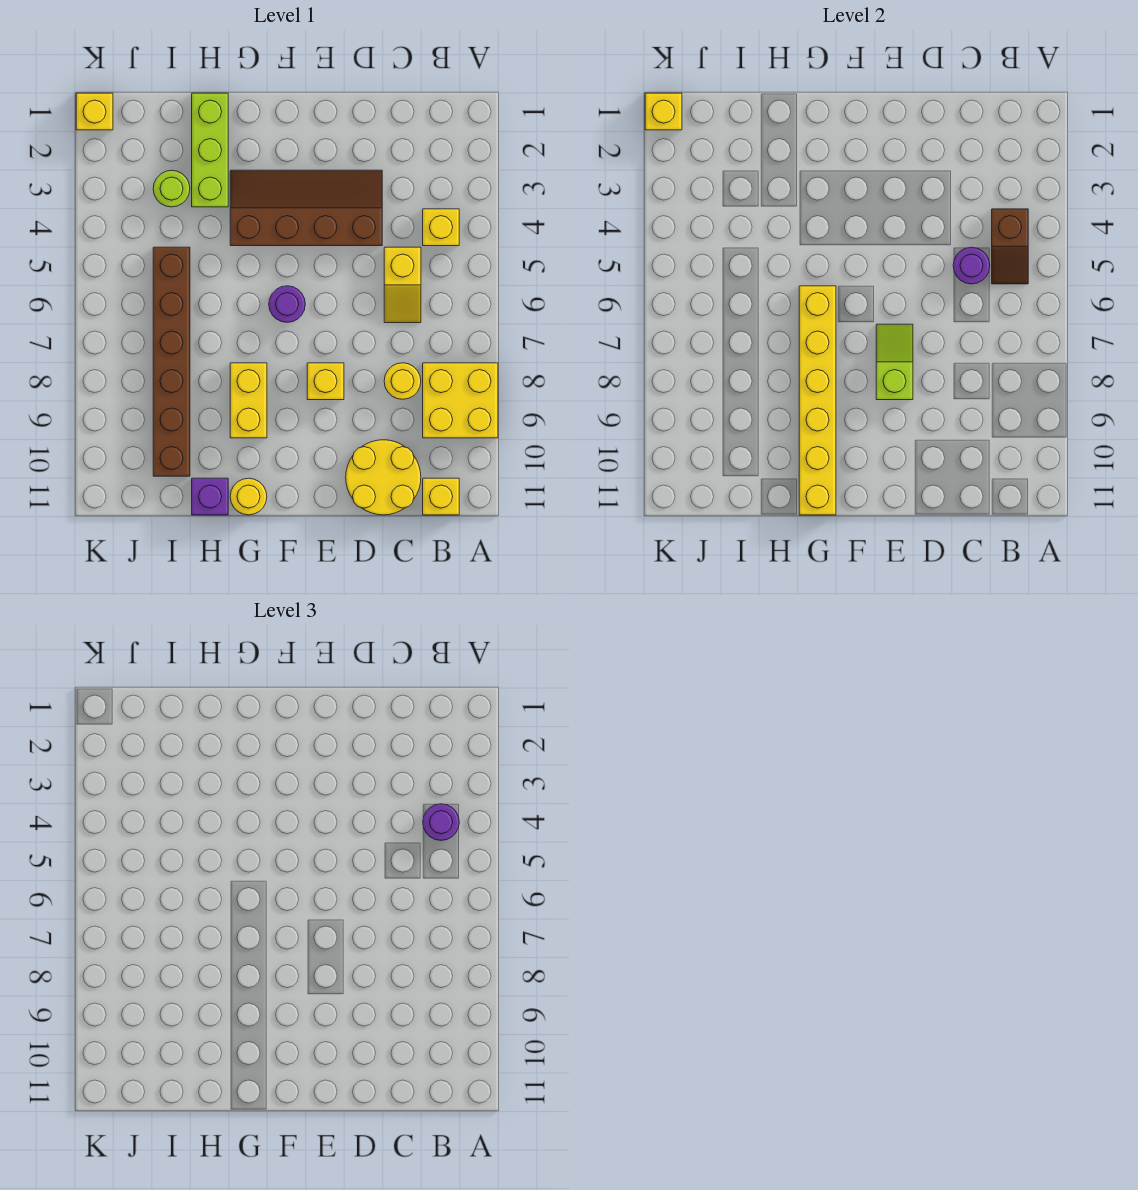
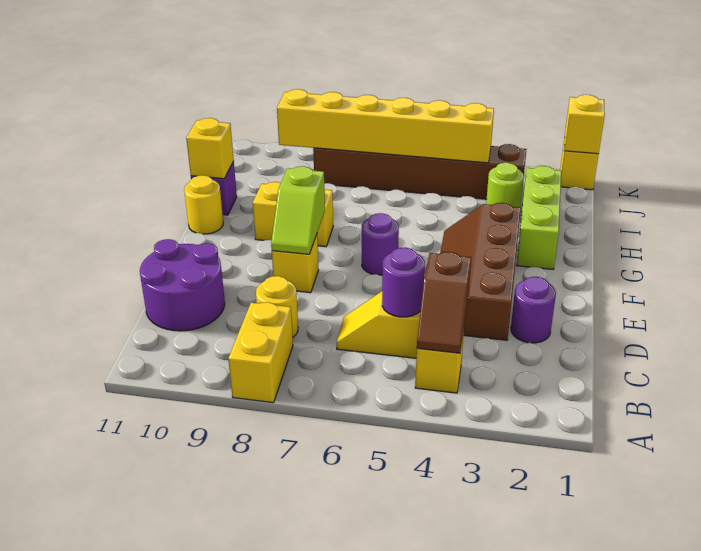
yellow 2x2 brick [423,363,498,438] -> yellow 1x2 brick [228,302,293,403]
brown 1x2 slope [992,209,1028,284] -> brown 1x2 slope turned to [417,252,471,353]
purple 1x1 round brick [423,804,459,840] -> purple 1x1 round brick moved to [511,277,556,343]
yellow 1x1 brick [423,478,459,515] -> yellow 1x1 brick moved to [186,118,234,179]
yellow 2x2 round brick [346,440,421,515] -> purple 2x2 round brick [140,239,225,331]
brown 2x4 slope [230,170,382,246] -> brown 2x4 slope turned to [440,203,521,340]
lime 1x2 slope [876,324,913,400] -> lime 1x2 slope turned to [271,166,325,254]
yellow 1x6 brick [799,286,836,515] -> yellow 1x6 brick moved to [277,89,494,163]
lime 1x3 brick [192,93,228,207] -> lime 1x3 brick turned to [517,166,562,269]
brown 1x6 brick [153,247,190,476] -> brown 1x6 brick moved to [313,144,527,199]

